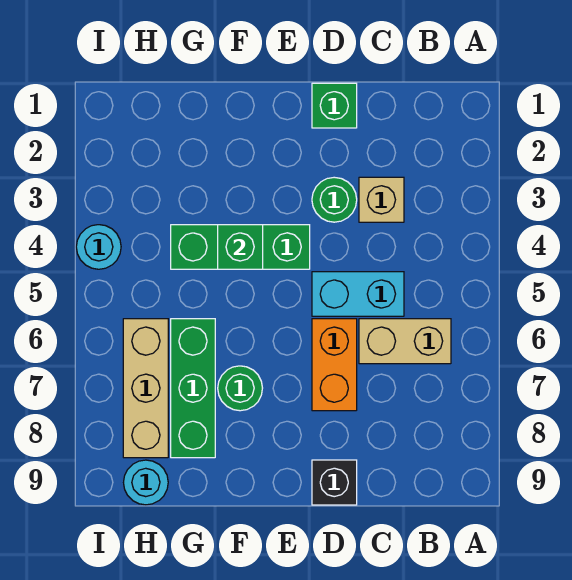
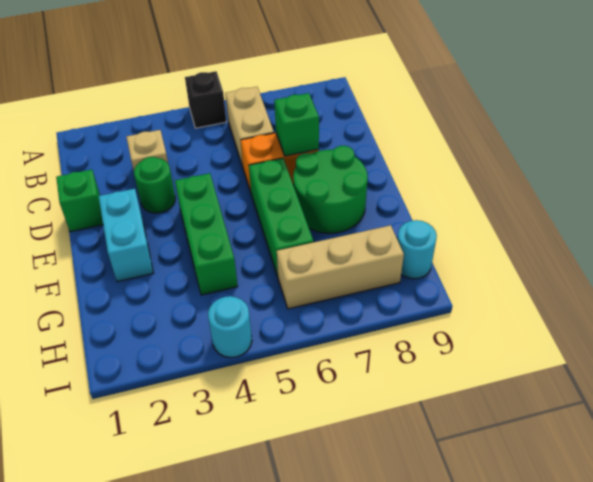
cyan 1x2 brick [312,272,404,316] -> cyan 1x2 brick moved to [99,189,153,282]
black 1x1 brick [312,460,357,505] -> black 1x1 brick moved to [185,71,227,128]
green 1x1 brick [218,225,263,269] -> green 1x1 brick moved to [274,93,319,156]
green 1x1 round brick [218,366,262,411] -> green 2x2 round brick [293,146,368,233]
green 1x3 brick [171,319,215,458] -> green 1x3 brick turned to [249,158,314,277]

